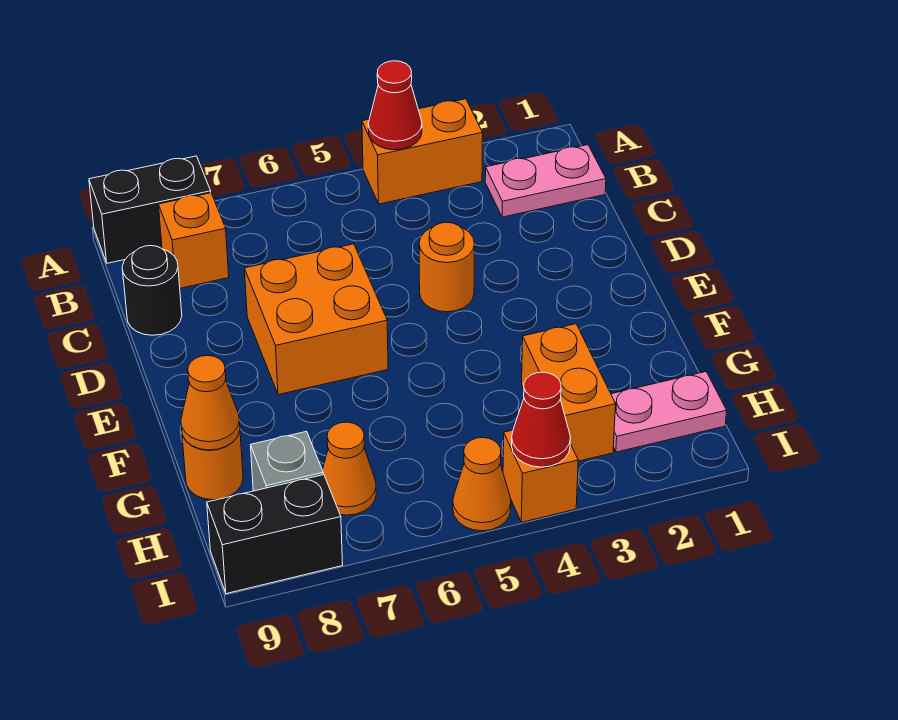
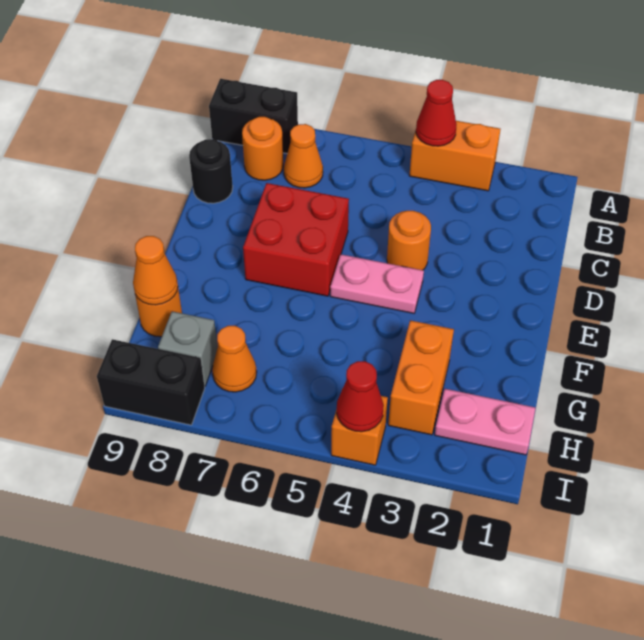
pink 1x2 plate [485,145,606,217] -> pink 1x2 plate moved to [330,254,424,313]
orange 1x1 brick [158,193,229,288] -> orange 1x1 round brick [242,117,283,180]
orange 2x2 brick [244,244,388,395] -> red 2x2 brick [243,183,349,296]
orange 1x1 cone [453,438,511,531] -> orange 1x1 cone moved to [284,124,323,188]

